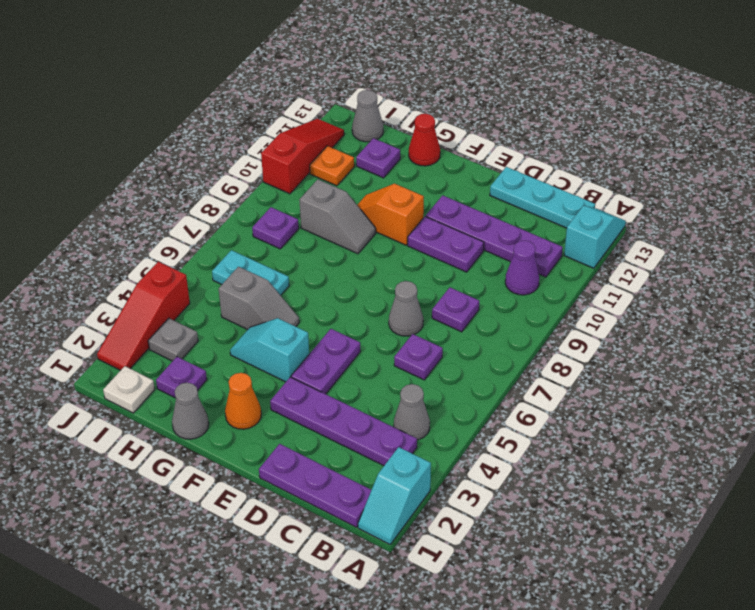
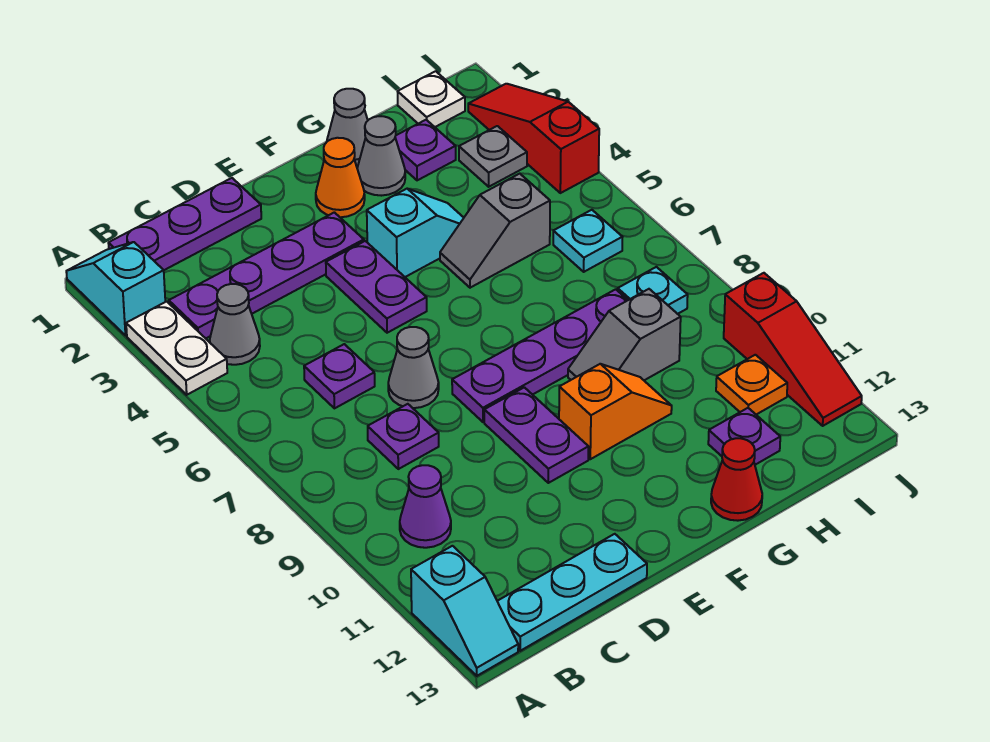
none -> white 1x2 plate [126,301,227,395]
purple 1x4 plate [426,195,563,277] -> purple 1x4 plate moved to [452,289,628,422]
purple 1x2 plate [408,216,484,272] -> purple 1x2 plate turned to [484,387,589,483]
cyan 1x2 plate [212,250,289,295] -> cyan 1x1 plate [553,210,622,272]
purple 1x1 plate [252,207,299,249] -> cyan 1x1 plate [618,267,688,314]
grey 1x1 cone [352,90,383,142] -> grey 1x1 cone moved to [357,116,405,196]

